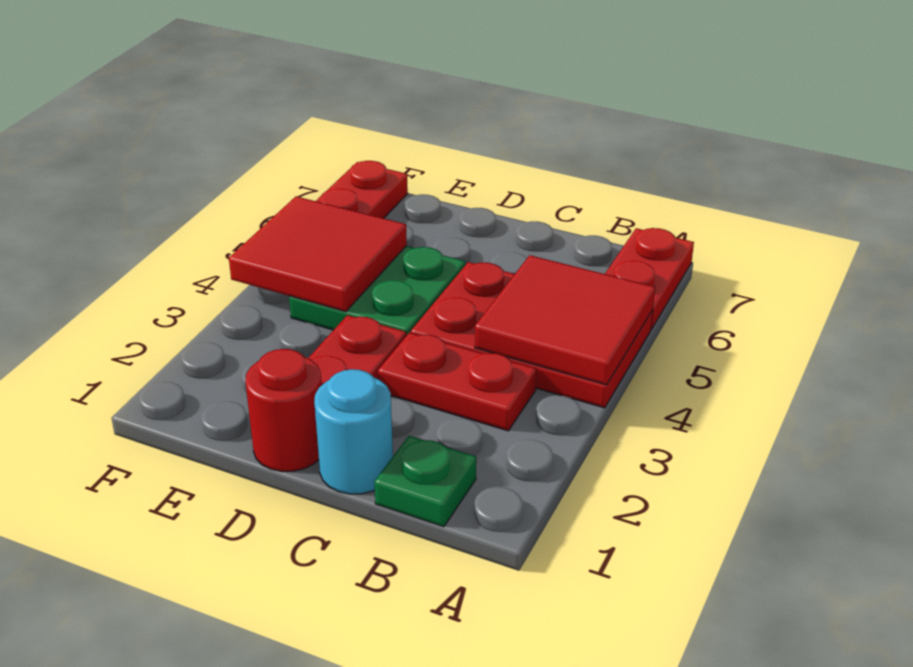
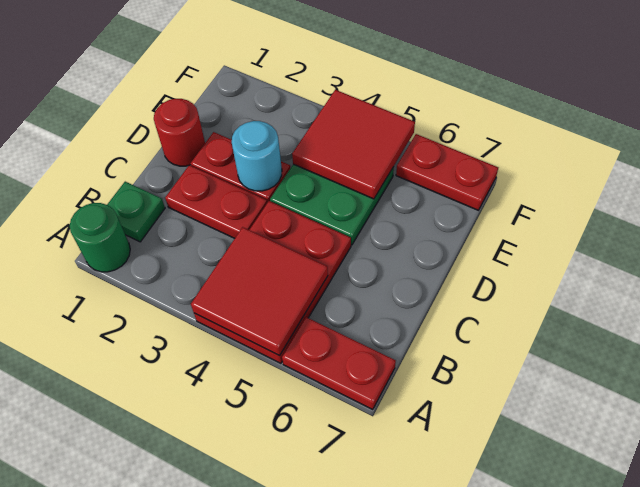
none -> green 1x1 round brick [70,203,130,272]
red 1x2 plate [378,333,537,431] -> red 1x2 plate turned to [165,165,267,238]
cyan 1x1 round brick [314,369,393,494] -> cyan 1x1 round brick moved to [232,121,282,191]

